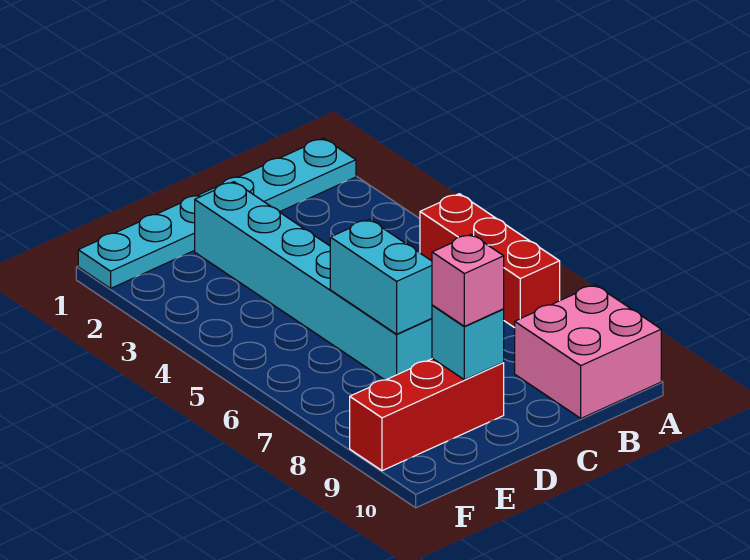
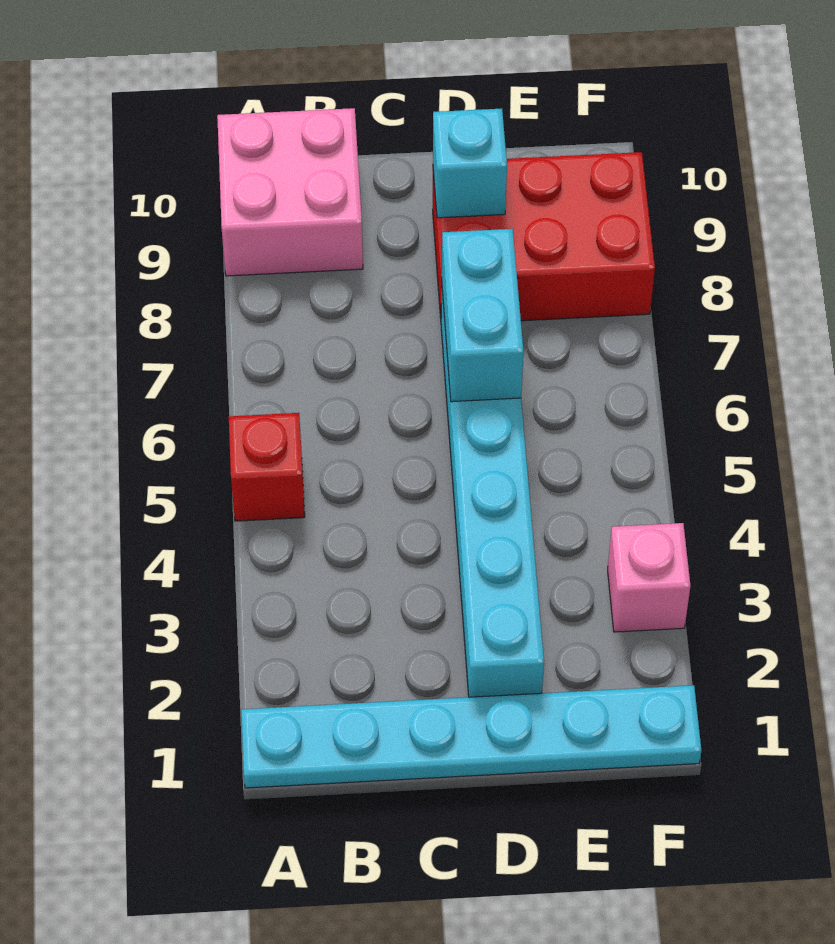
red 1x3 brick [420,194,560,328] -> red 1x1 brick [229,413,305,521]
red 1x3 brick [350,359,504,471] -> red 2x3 brick [433,152,655,321]
pink 1x1 brick [432,234,504,326] -> pink 1x1 brick moved to [608,523,690,632]

